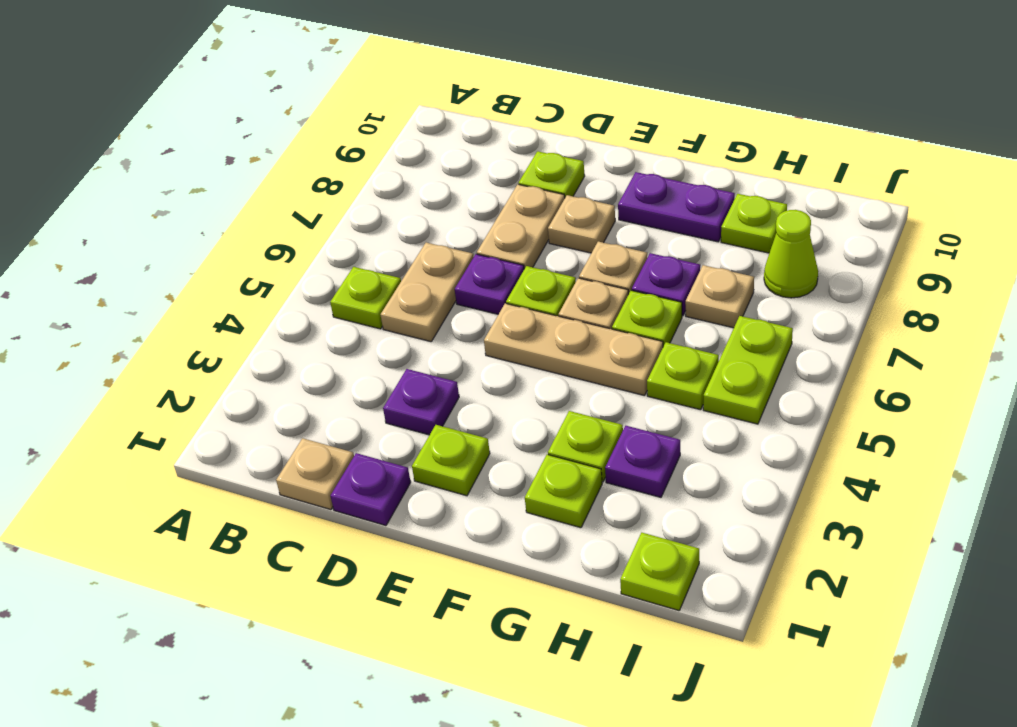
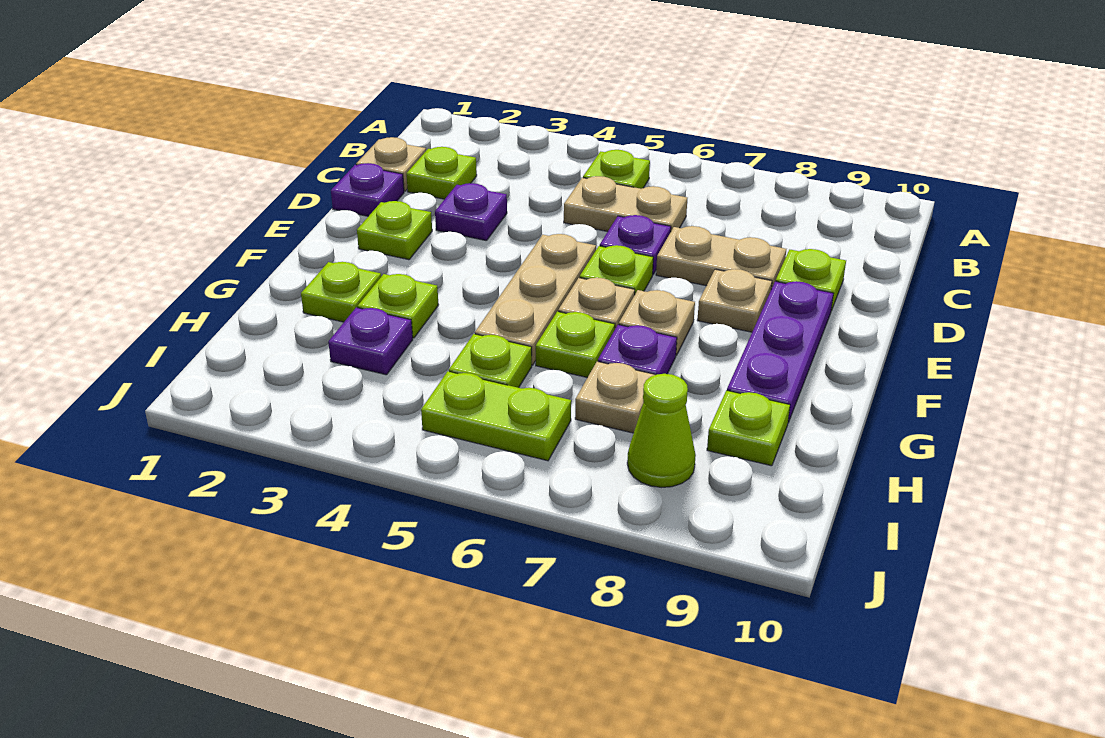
purple 1x2 plate [618,172,735,242] -> purple 1x3 plate [727,281,833,423]
lime 1x1 plate [620,533,699,611] -> lime 1x1 plate moved to [406,147,477,199]

